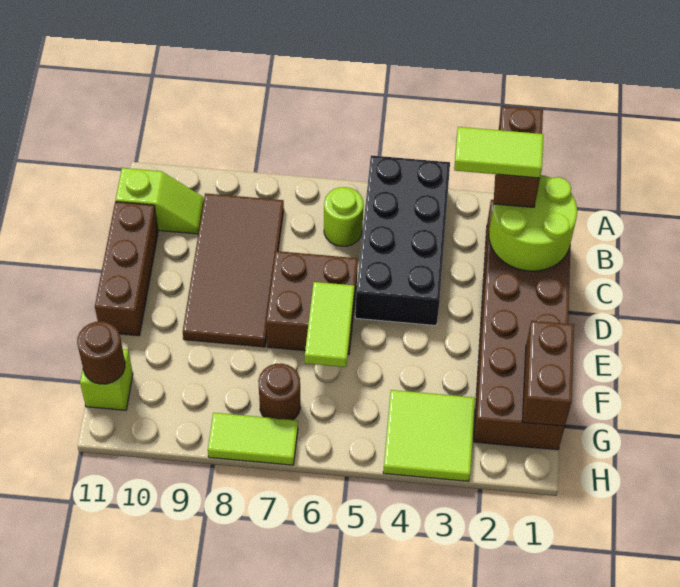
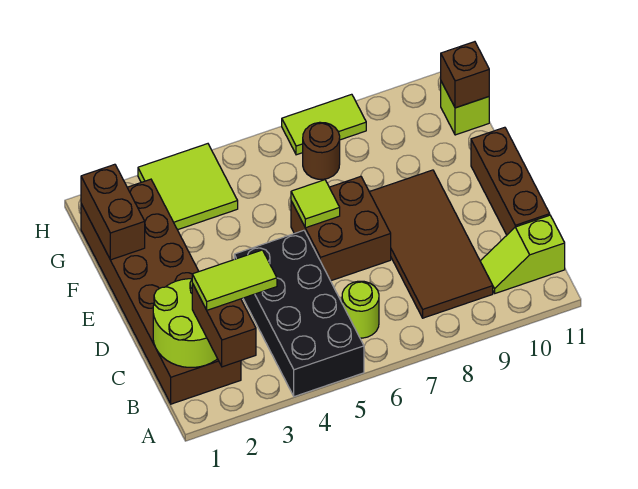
lime 1x2 tile [305,282,354,367] -> lime 1x1 tile [291,180,340,228]
brown 1x1 round brick [77,321,125,384] -> brown 1x1 brick [441,42,489,108]

